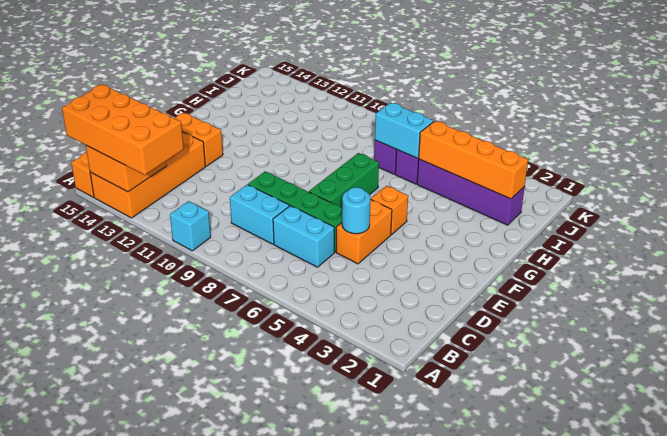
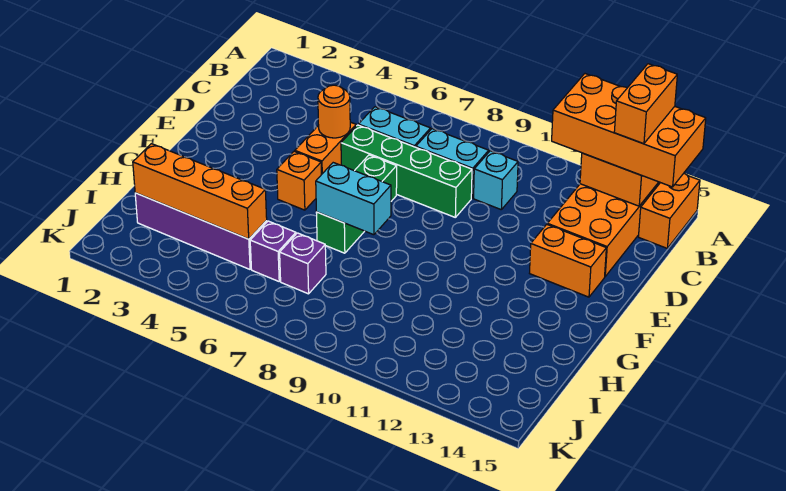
cyan 1x1 brick [170,201,211,251] -> cyan 1x1 brick moved to [474,151,518,209]
none -> orange 1x2 brick [614,64,677,144]
cyan 1x1 round brick [342,187,370,234] -> orange 1x1 round brick [318,85,350,138]
cyan 1x2 brick [375,103,434,158] -> cyan 1x2 brick moved to [316,163,391,235]

